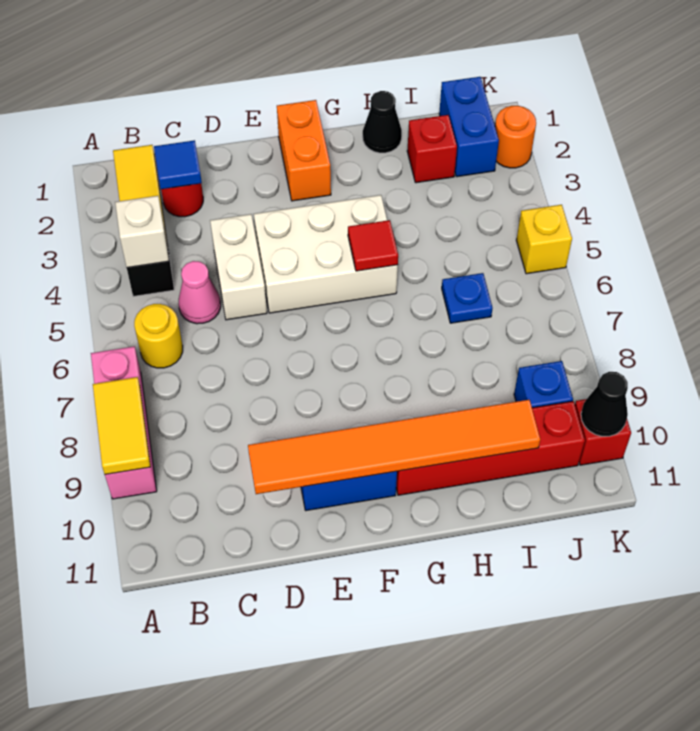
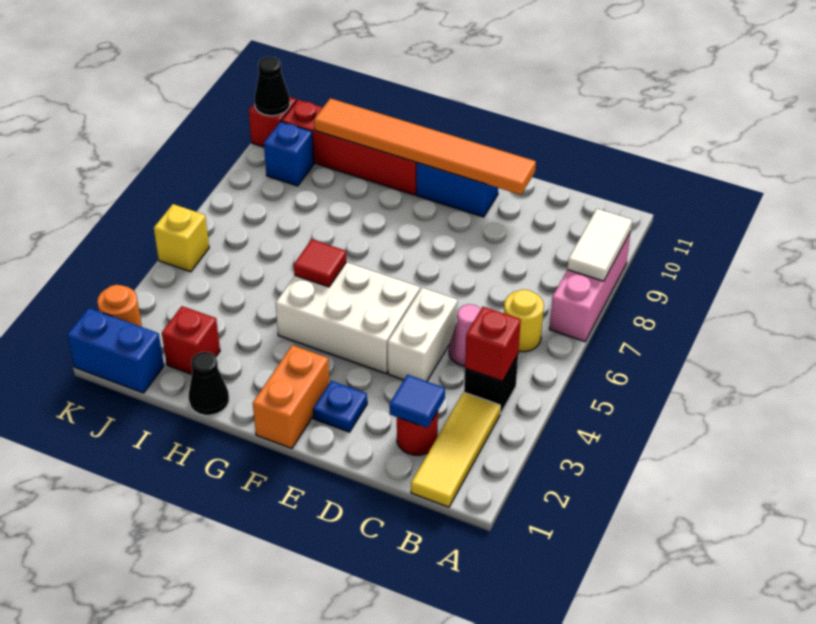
yellow 1x2 tile [93,377,150,474] -> white 1x2 tile [567,209,632,281]
white 1x1 brick [115,196,169,268] -> red 1x1 brick [465,307,521,381]
blue 1x1 plate [442,273,493,323] -> blue 1x1 plate moved to [313,381,367,432]
blue 1x2 brick [439,77,499,177] -> blue 1x2 brick turned to [67,308,164,393]

